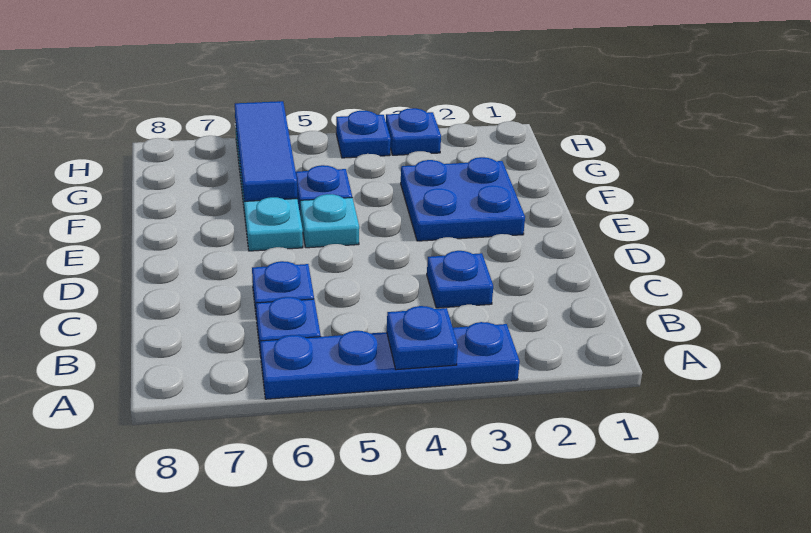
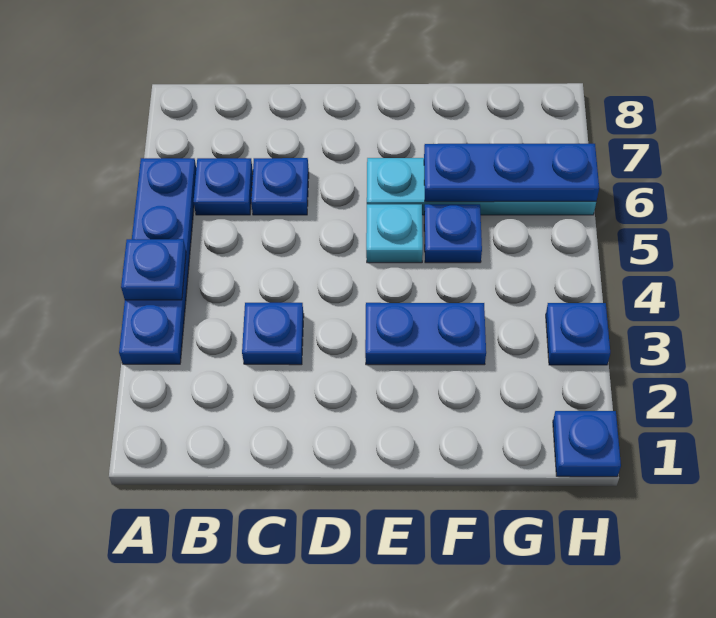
blue 2x2 plate [401,157,525,241] -> blue 1x2 plate [365,303,486,365]
blue 1x3 tile [235,101,297,201] -> blue 1x3 plate [424,143,599,202]
blue 1x1 plate [336,111,391,158] -> blue 1x1 plate moved to [553,411,621,477]

